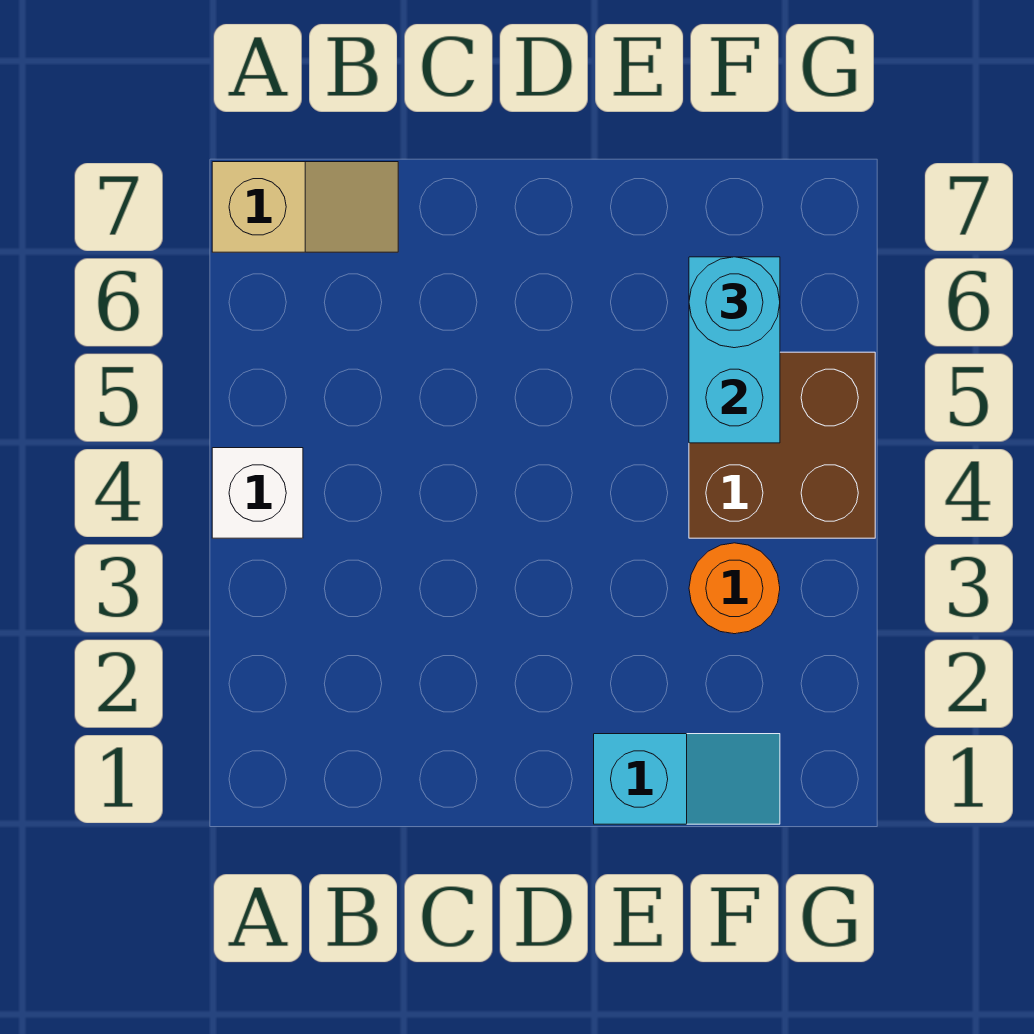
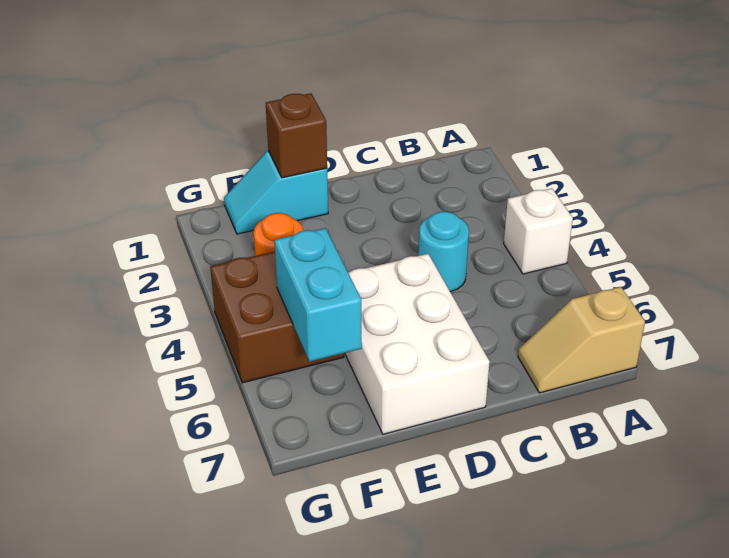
none -> white 2x3 brick [345,254,490,434]
none -> brown 1x1 brick [266,93,327,178]
cyan 1x1 round brick [689,257,780,348] -> cyan 1x1 round brick moved to [418,212,469,292]

